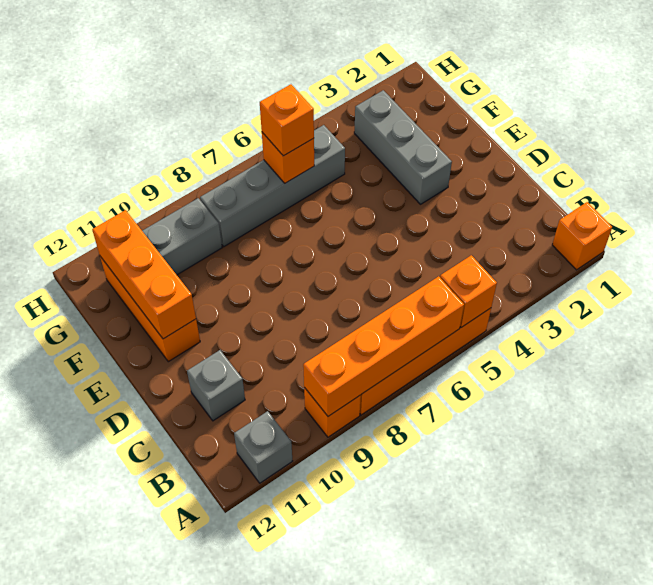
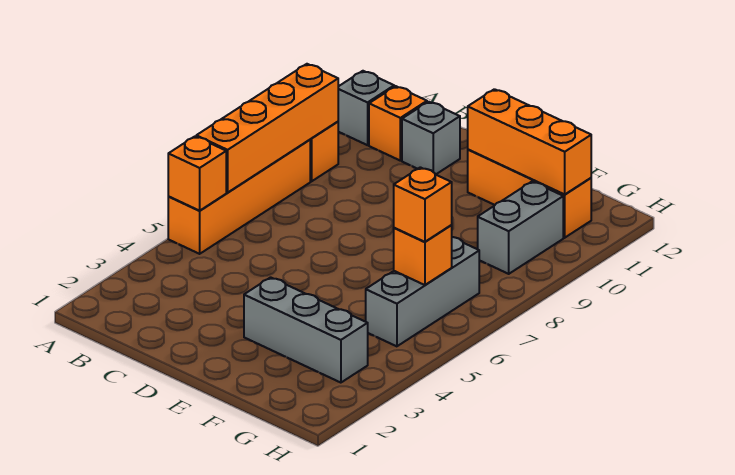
orange 1x1 brick [552,202,612,270] -> orange 1x1 brick moved to [369,86,427,161]
grey 1x4 brick [200,125,345,247] -> grey 1x3 brick [366,237,479,346]

